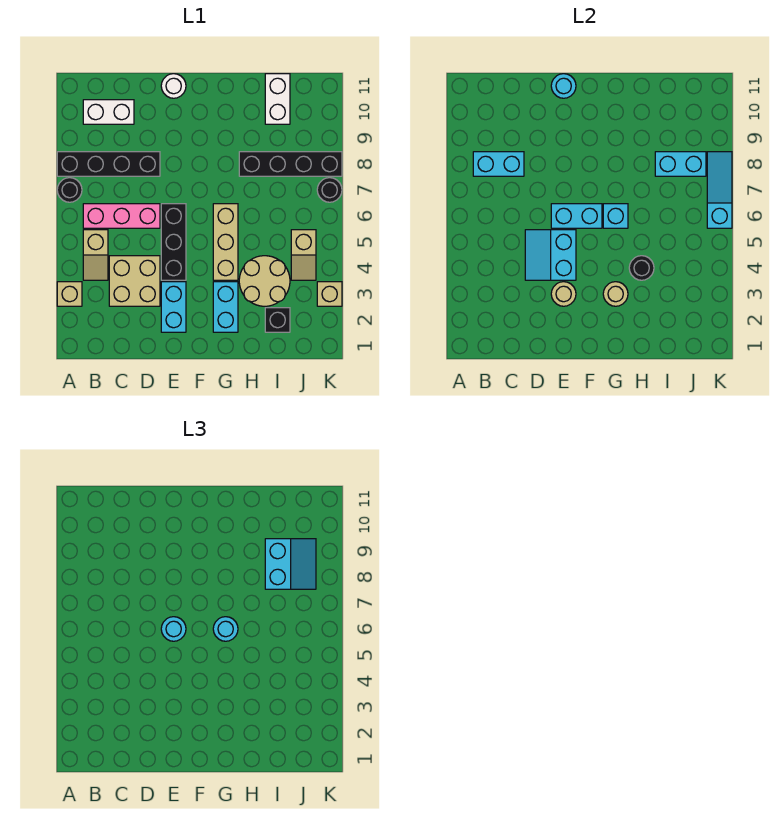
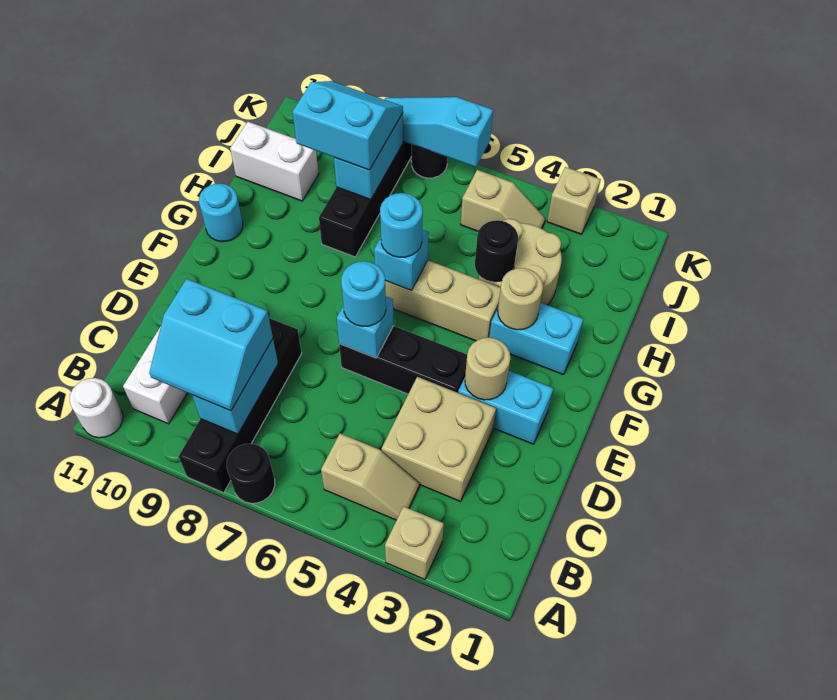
pink 1x3 brick [83,204,160,228] -> none
cyan 2x2 slope [525,230,576,280] -> cyan 2x2 slope moved to [149,279,273,411]
cyan 1x2 brick [551,204,602,228] -> cyan 1x1 brick [337,297,394,358]
white 1x1 round brick [161,74,186,98] -> white 1x1 round brick moved to [70,378,123,438]
cyan 1x1 round brick [551,74,576,98] -> cyan 1x1 round brick moved to [199,183,243,242]
black 1x1 brick [265,308,290,332] -> none

